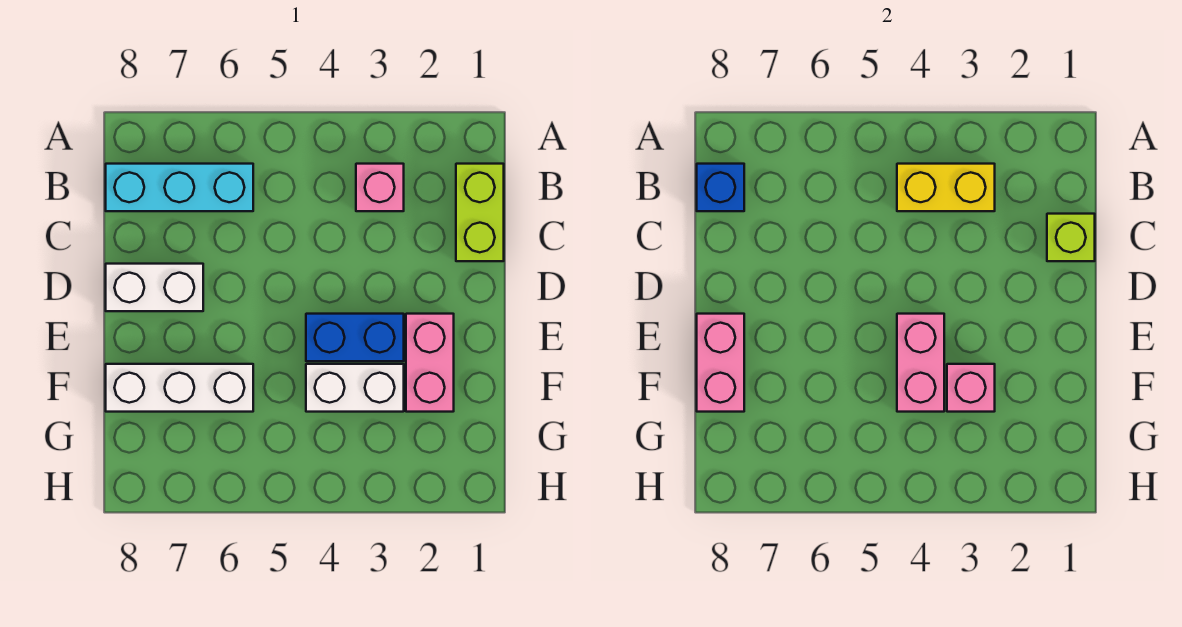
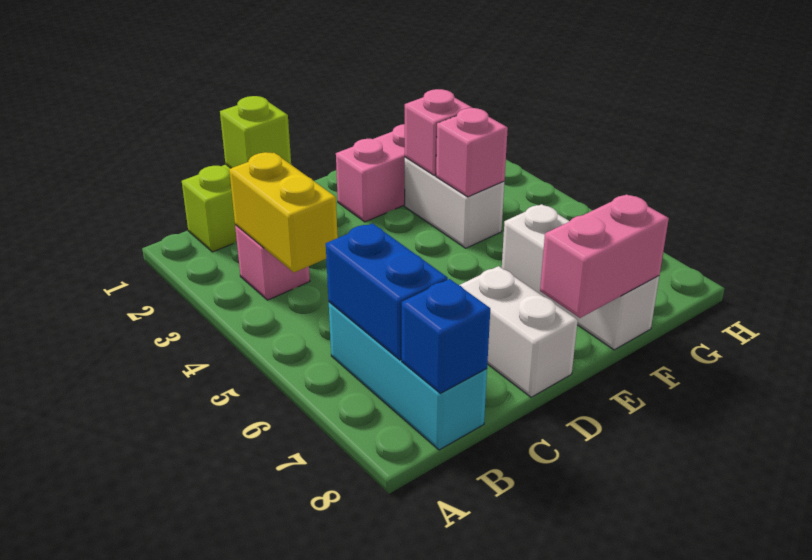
blue 1x2 brick [306,314,404,361] -> blue 1x2 brick moved to [326,223,448,360]
pink 1x2 brick [897,314,944,412] -> pink 1x1 brick [436,108,508,197]

